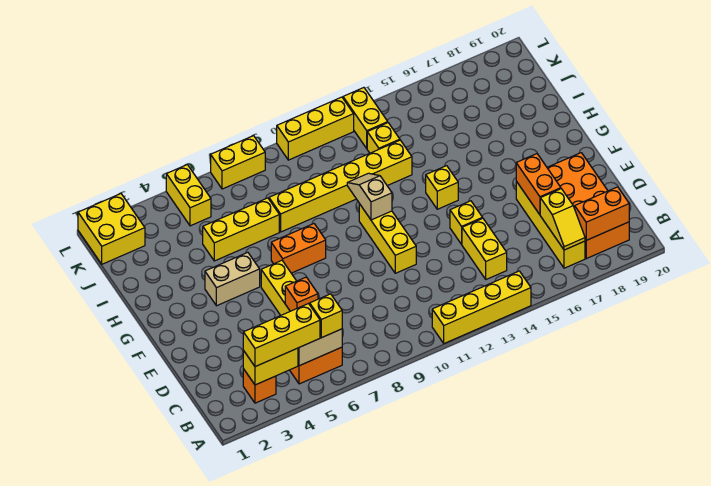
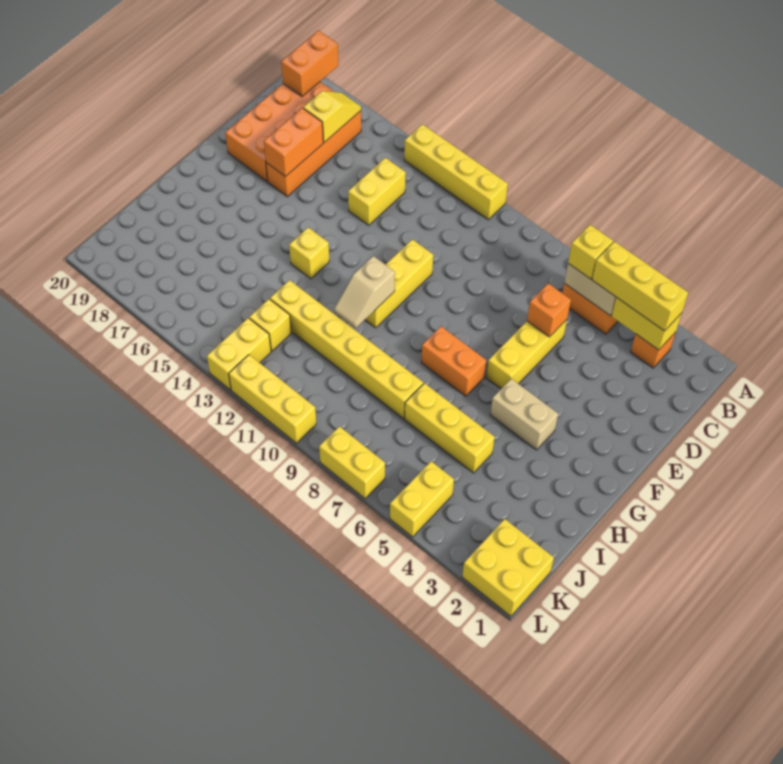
yellow 1x4 brick [516,181,585,268] -> orange 1x4 brick [266,111,361,197]
orange 1x2 brick [575,187,629,240] -> orange 1x2 brick turned to [281,30,339,97]
yellow 1x1 brick [450,201,482,244] -> none

